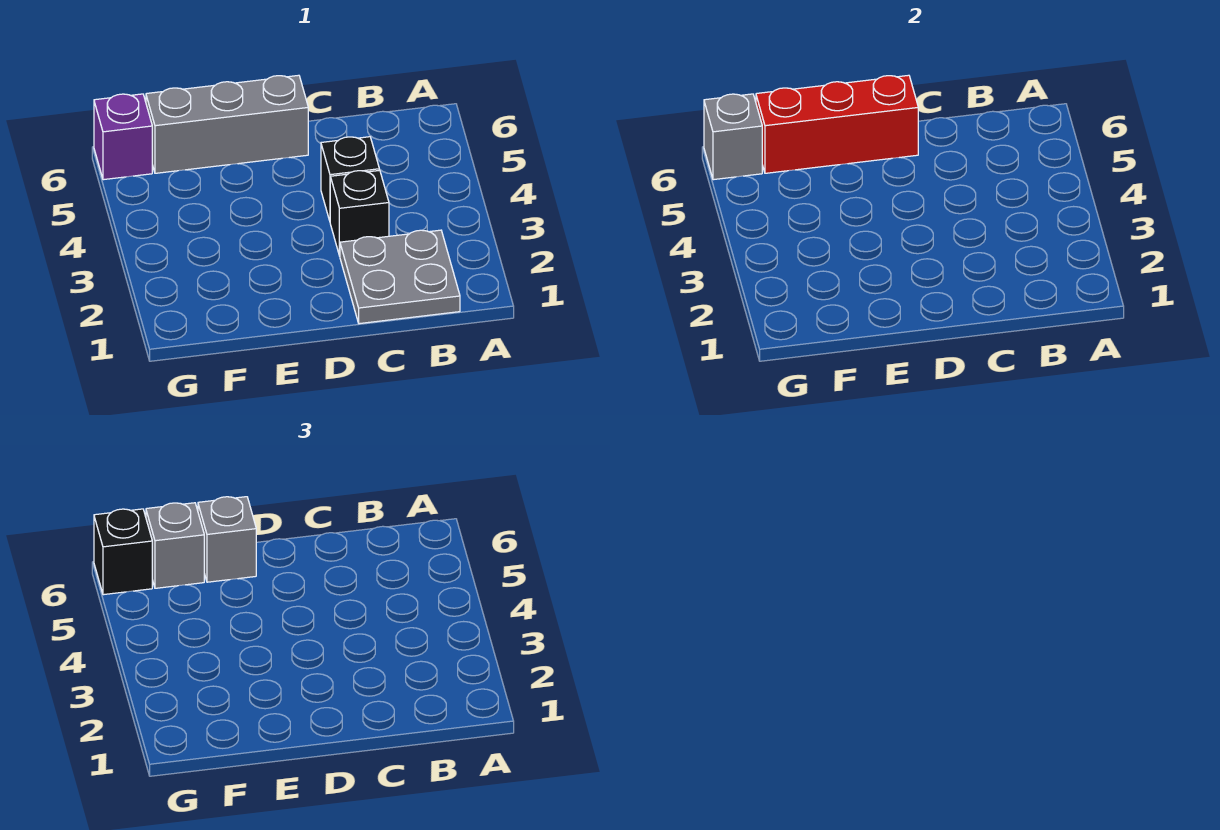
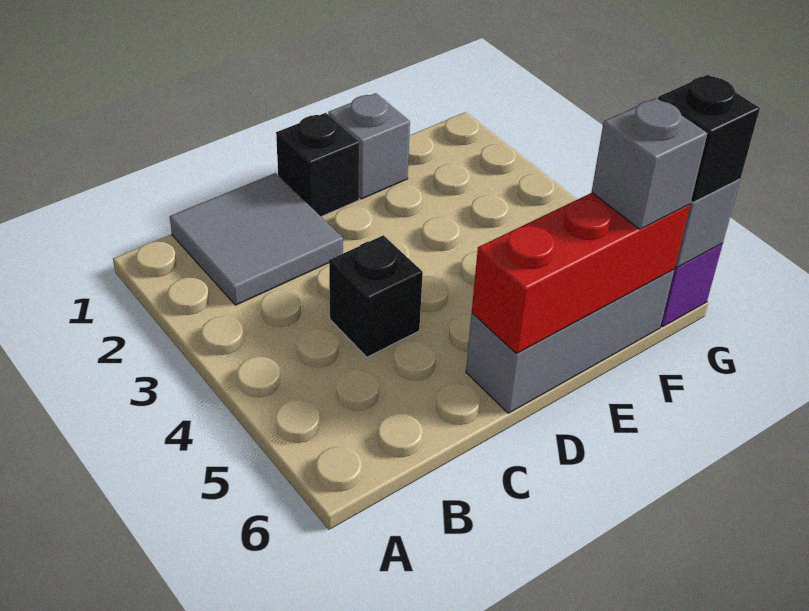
grey 2x2 plate [340,230,460,324] -> grey 2x2 tile [170,173,343,305]
black 1x1 brick [330,170,389,256] -> black 1x1 brick moved to [276,113,359,216]
grey 1x1 brick [198,497,256,582] -> grey 1x1 brick moved to [328,93,410,199]

